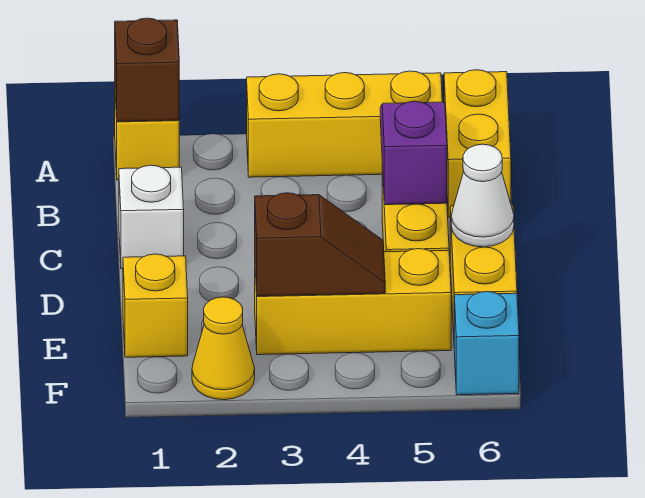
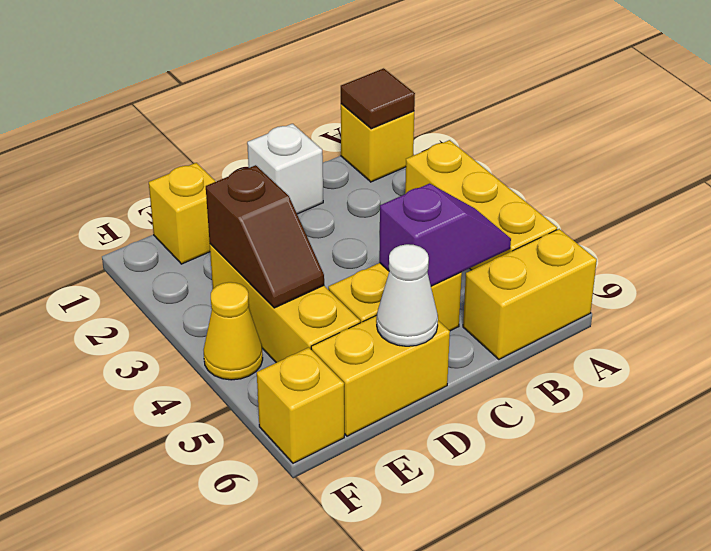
brown 1x1 brick [115,18,179,122] -> brown 1x1 tile [341,68,415,129]
yellow 1x1 cone [192,297,255,400] -> yellow 1x1 cone moved to [204,282,263,380]
cyan 1x1 brick [454,292,519,395] -> yellow 1x1 brick [257,347,344,463]

